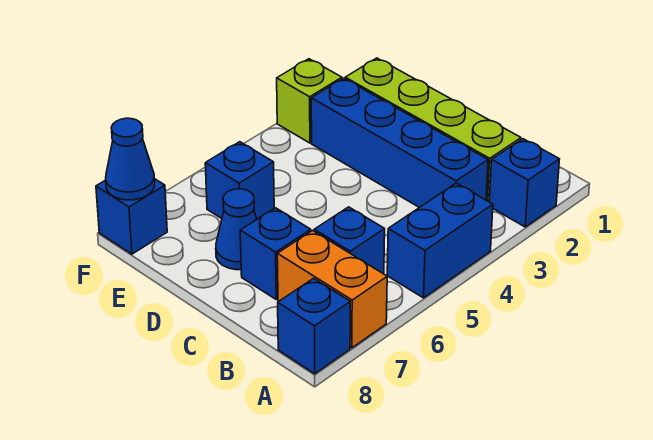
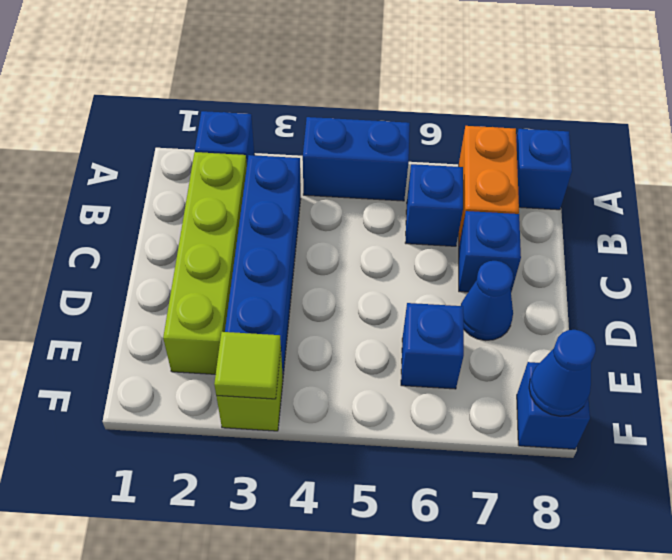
none -> lime 1x1 tile [214,332,281,399]

